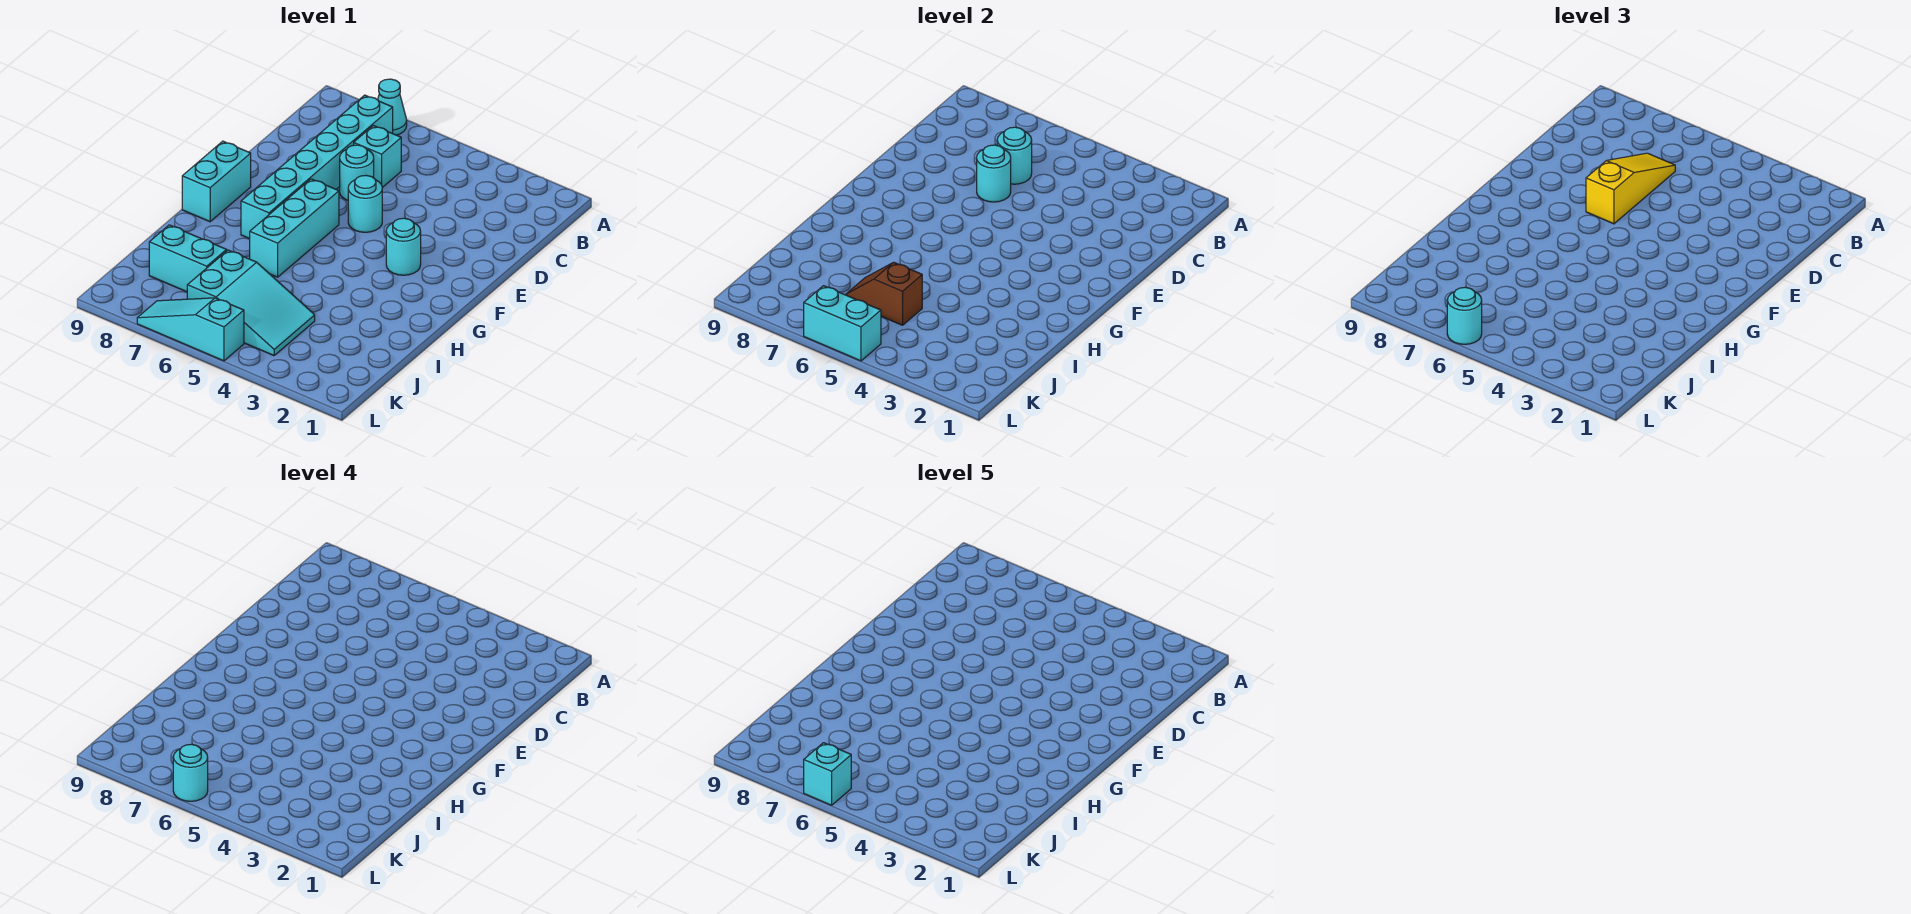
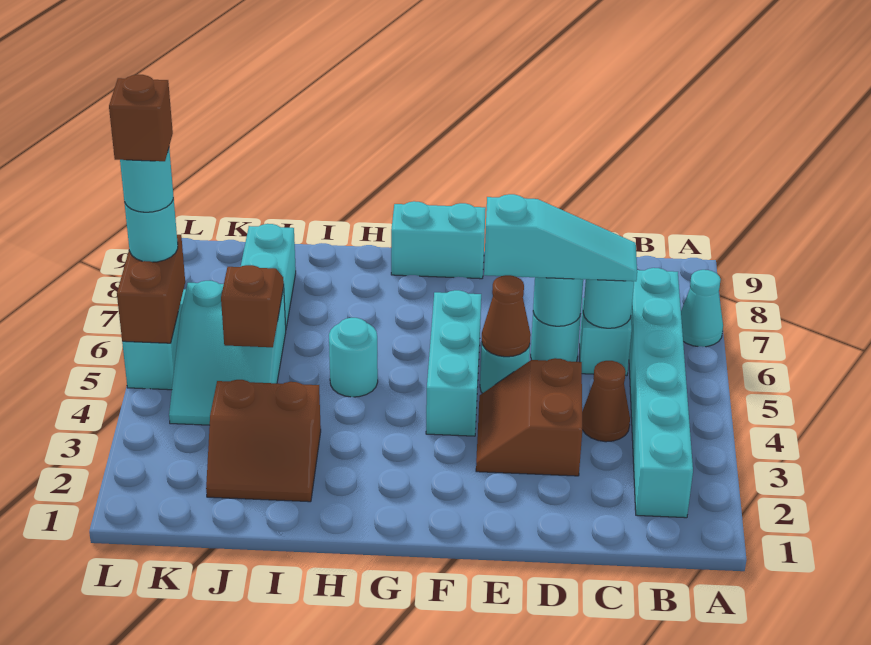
cyan 1x6 brick [241,95,393,239] -> cyan 1x6 brick turned to [629,268,693,518]
none -> brown 1x1 cone [582,361,630,442]
yellow 1x3 slope [1586,153,1675,224] -> cyan 1x3 slope [484,194,637,281]
none -> brown 2x2 slope [476,358,582,476]
none -> brown 1x1 cone [482,275,531,357]
cyan 1x1 round brick [386,218,421,275] -> cyan 1x1 round brick moved to [329,318,378,397]
cyan 1x3 brick [250,179,339,277] -> cyan 1x3 brick turned to [426,290,481,436]
none -> brown 2x2 slope [206,380,321,502]
cyan 1x2 brick [804,286,881,361] -> brown 1x2 brick [117,235,185,343]
cyan 1x1 brick [804,743,851,805] -> brown 1x1 brick [109,75,173,161]

